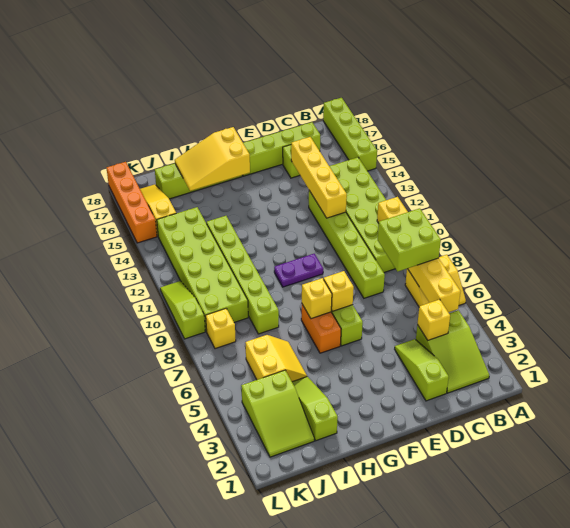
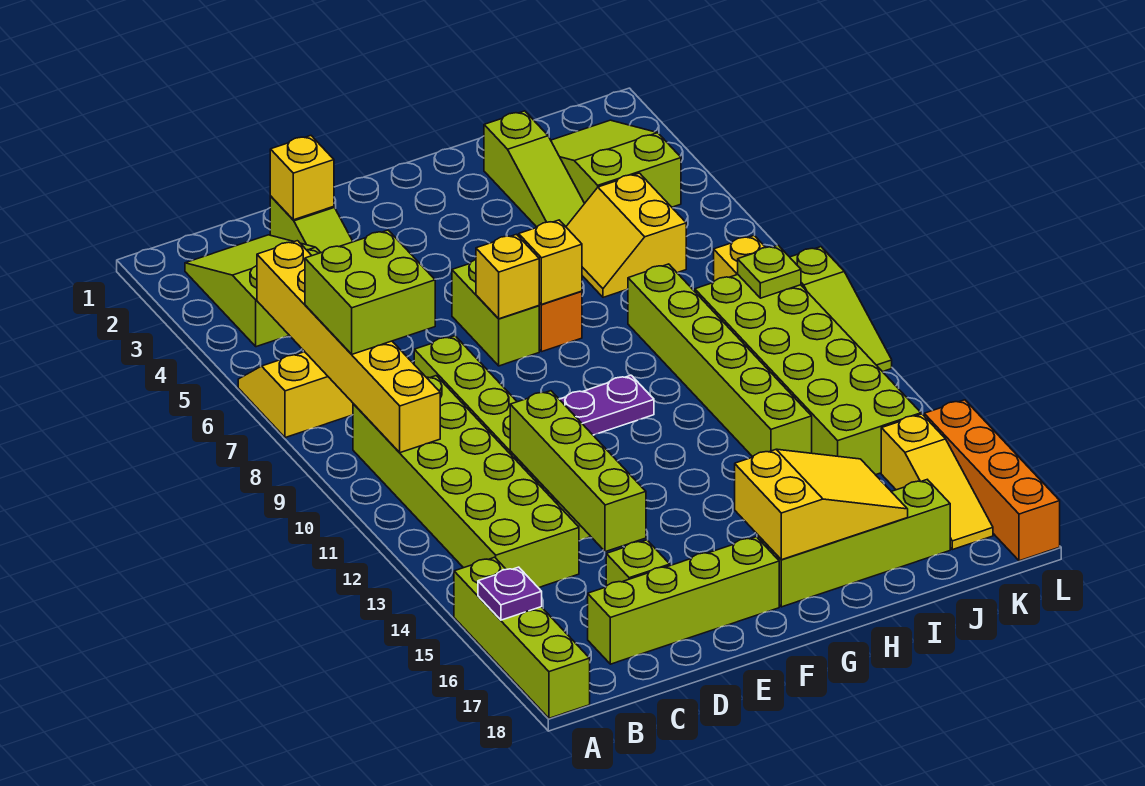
none -> purple 1x1 plate [478,567,542,620]
yellow 1x1 brick [417,299,450,340] -> yellow 1x1 brick moved to [270,136,334,220]
yellow 1x4 brick [291,137,347,218] -> lime 1x4 brick [510,391,646,552]
none -> lime 1x1 plate [738,245,801,298]

